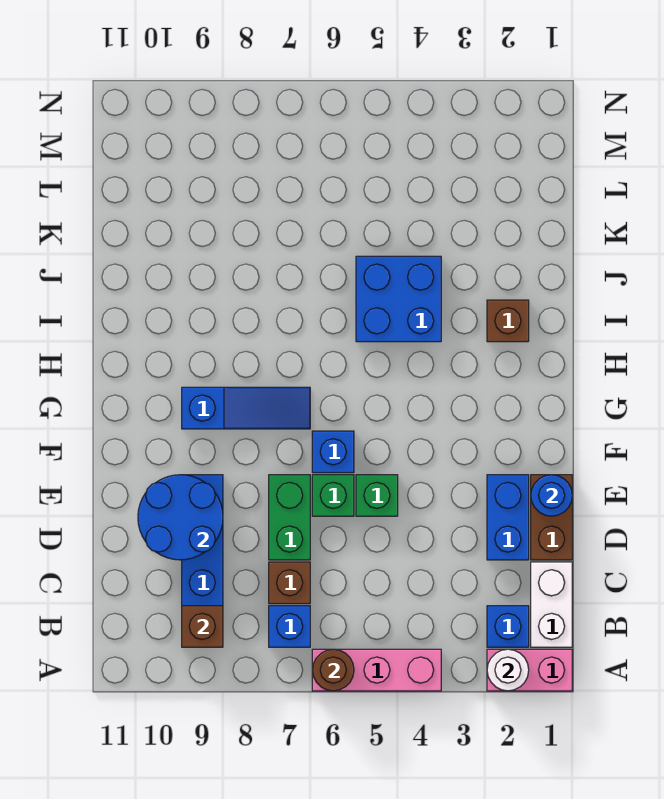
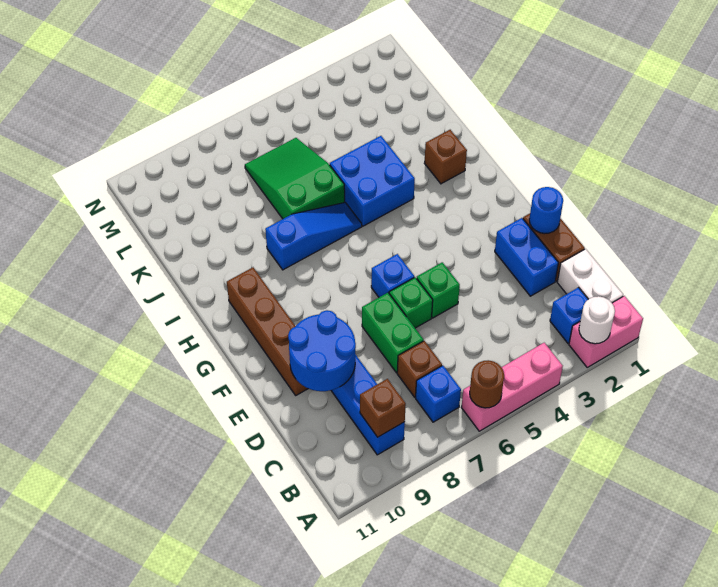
none -> brown 1x4 brick [227,268,308,395]
blue 1x3 slope [182,387,310,429] -> blue 1x3 slope moved to [265,203,362,270]
none -> green 2x3 slope [245,138,345,219]

